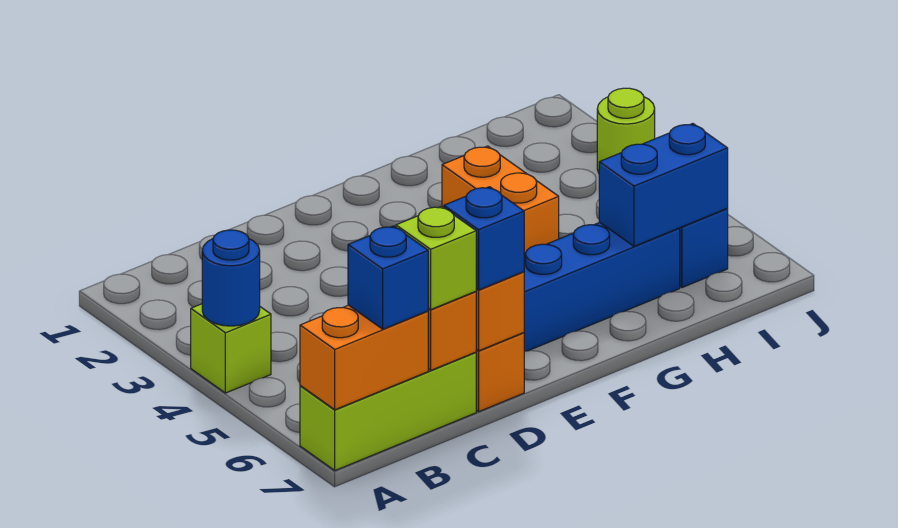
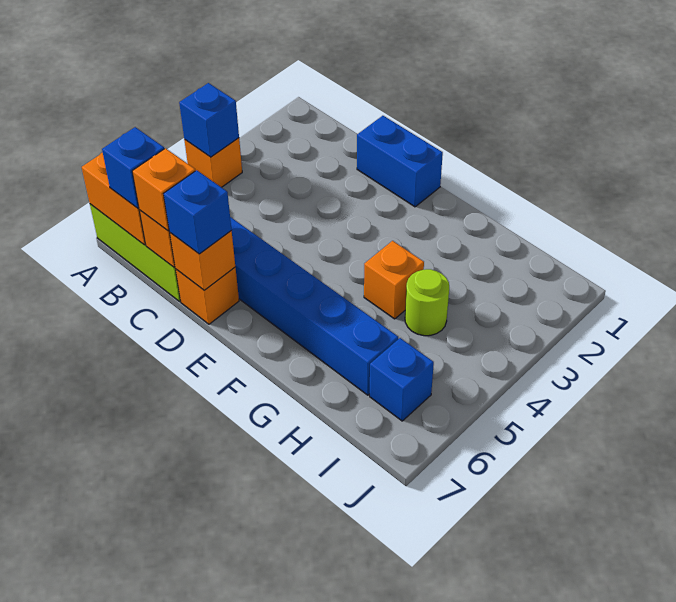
lime 1x1 brick [191,304,271,393] -> orange 1x1 brick [184,138,242,187]
blue 1x1 round brick [202,230,260,326] -> blue 1x1 brick [179,83,239,157]
lime 1x1 brick [396,206,476,309] -> orange 1x1 brick [132,148,195,231]
orange 1x2 brick [442,146,559,253] -> orange 1x1 brick [364,241,424,319]
blue 1x2 brick [599,123,728,246] -> blue 1x2 brick moved to [357,116,443,207]
lime 1x1 round brick [597,88,655,173] -> lime 1x1 round brick moved to [405,269,449,336]

